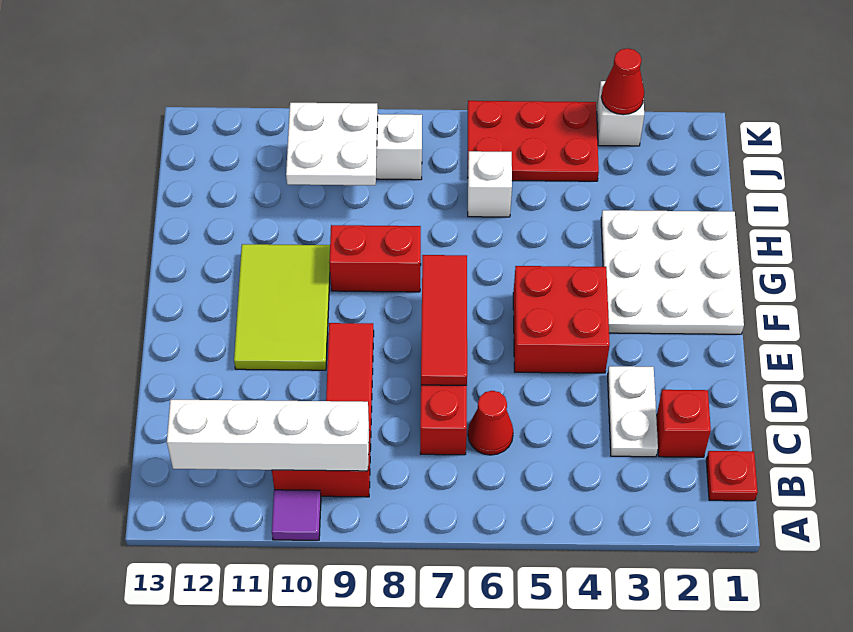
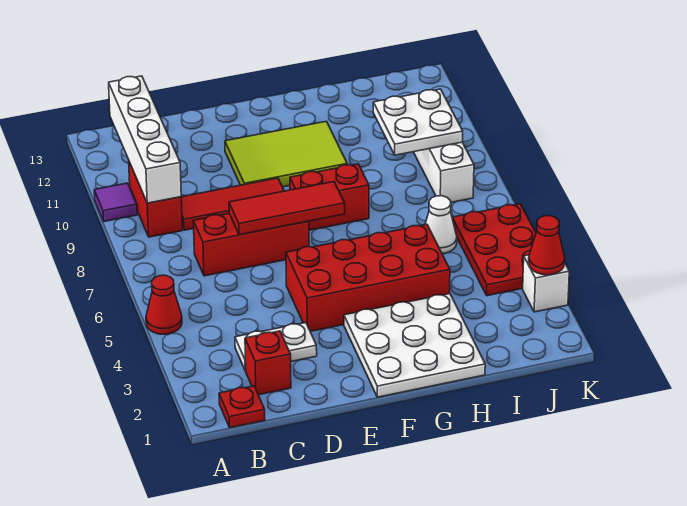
red 1x1 cone [468,391,513,455] -> red 1x1 cone moved to [146,275,182,334]
red 2x2 brick [513,266,610,373] -> red 2x4 brick [286,224,450,331]
red 1x2 brick [329,225,421,292] -> red 1x2 brick turned to [290,164,369,230]
white 1x1 brick [468,151,512,217] -> white 1x1 cone [425,196,457,254]

